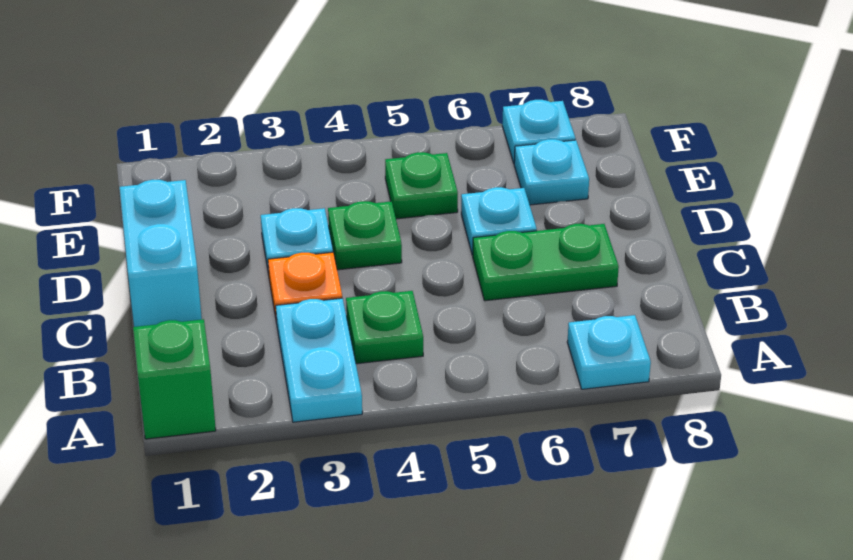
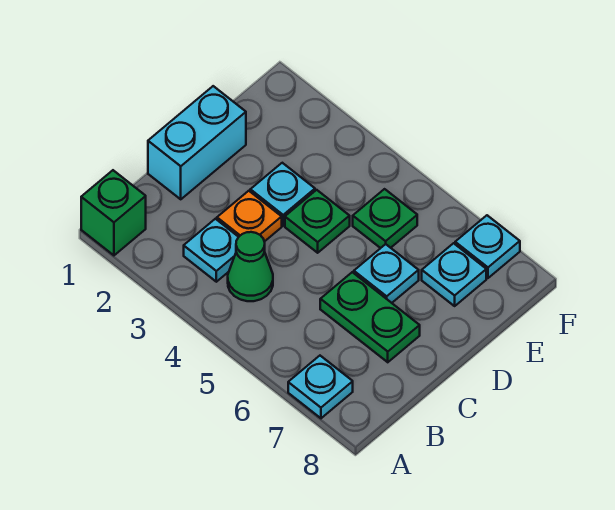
cyan 1x2 plate [276,298,362,422] -> cyan 1x1 plate [184,219,238,282]
green 1x1 plate [346,291,423,364] -> green 1x1 cone [228,232,273,301]

